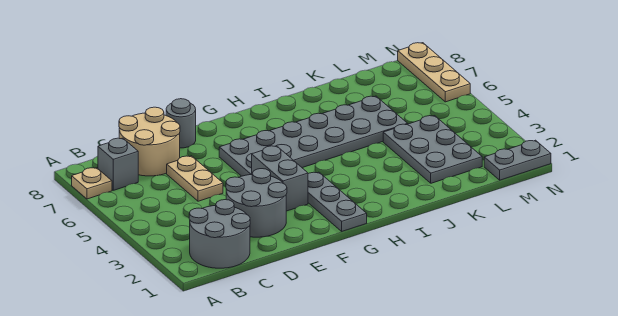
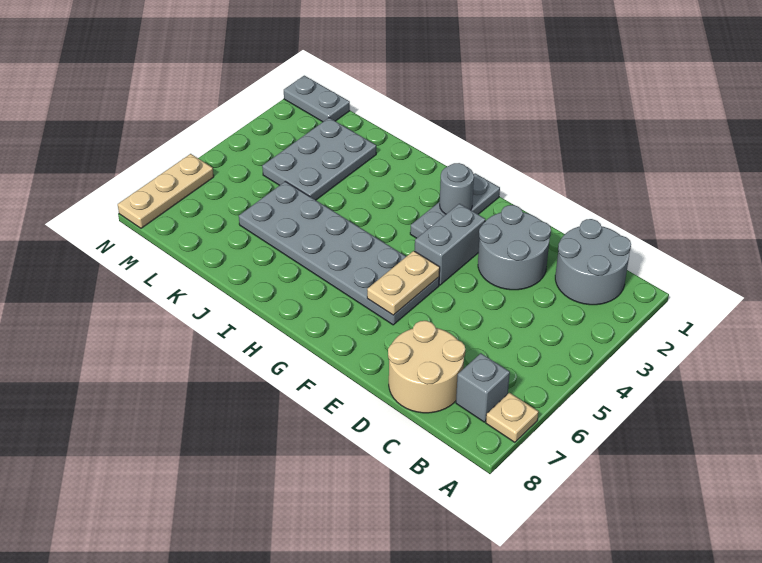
tan 1x2 plate [167,156,223,201] -> tan 1x2 plate moved to [367,251,440,315]
grey 1x1 round brick [166,99,196,148] -> grey 1x1 round brick moved to [440,163,474,214]

